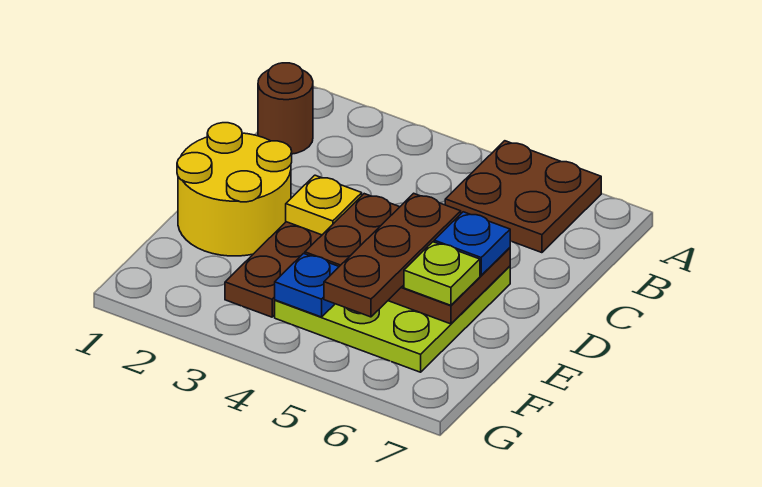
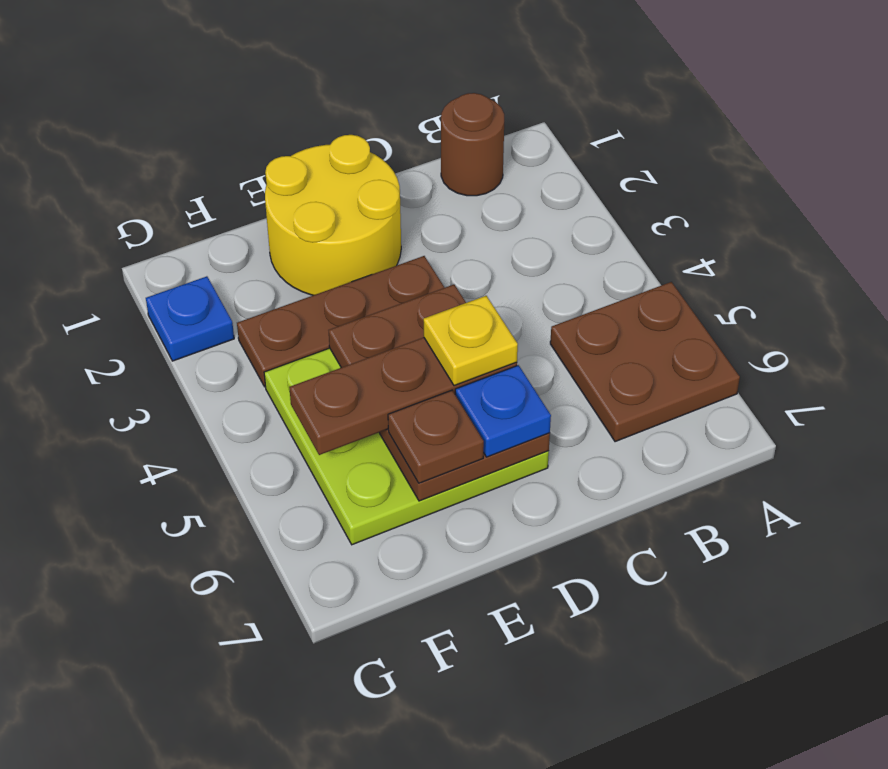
yellow 1x1 plate [286,175,362,235] -> yellow 1x1 plate moved to [423,296,518,386]
lime 1x1 plate [404,242,480,305] -> brown 1x1 plate [388,390,484,483]
blue 1x1 plate [275,253,339,317] -> blue 1x1 plate moved to [146,276,234,361]

